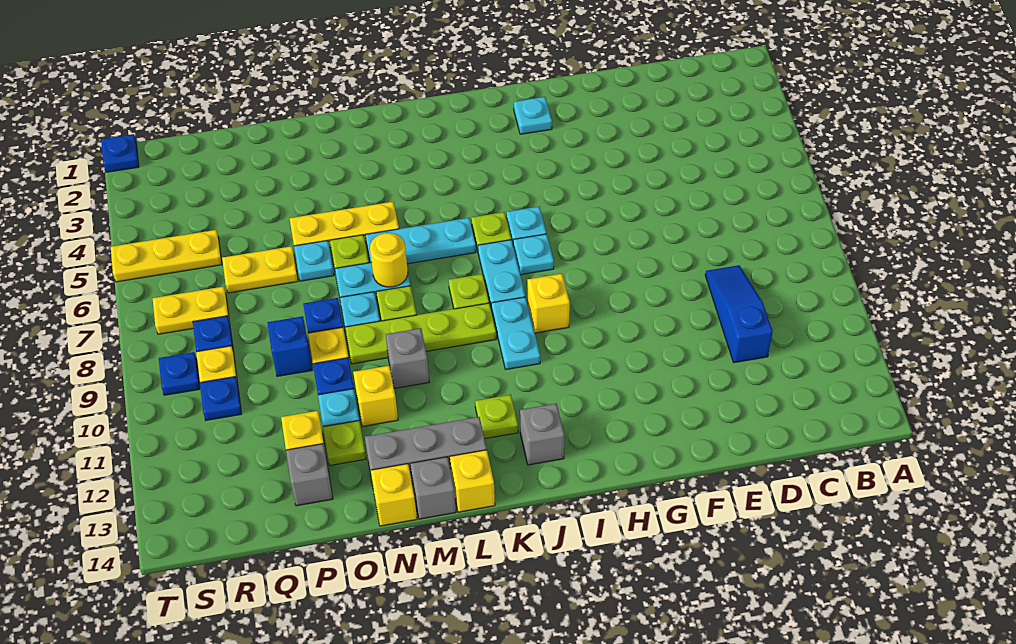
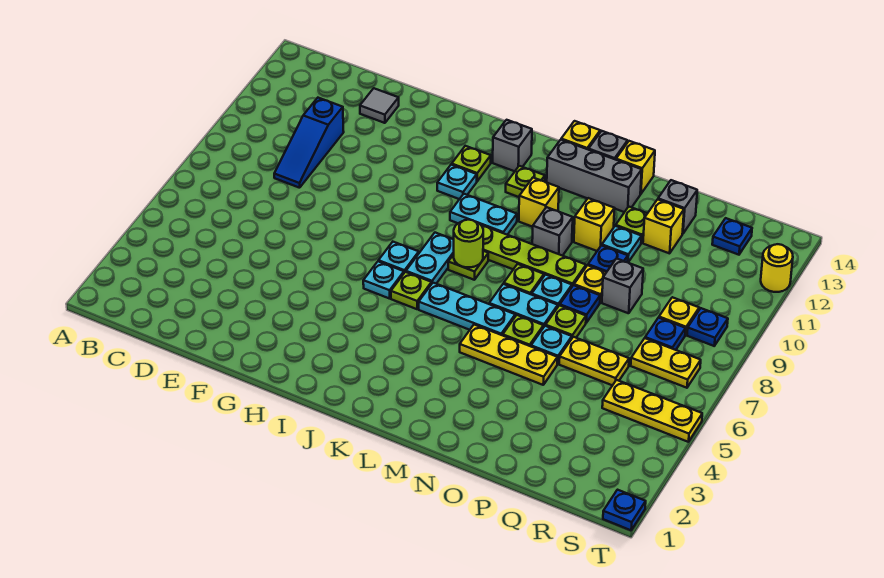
none -> grey 1x1 tile [360,88,399,123]
cyan 1x1 plate [514,97,552,134] -> cyan 1x1 plate moved to [437,165,477,199]
yellow 1x1 brick [527,274,570,333] -> yellow 1x1 brick moved to [519,178,559,227]
none -> lime 1x1 plate [452,146,491,181]
cyan 1x2 plate [491,297,540,369] -> cyan 1x2 plate turned to [450,194,517,235]
none -> lime 1x1 round brick [454,220,483,267]
yellow 1x1 round brick [370,233,408,287] -> yellow 1x1 round brick moved to [761,244,793,292]
none -> lime 1x1 plate [546,305,586,338]
blue 1x1 brick [267,316,312,376] -> grey 1x1 brick [602,258,643,313]
blue 1x1 plate [200,377,242,420] -> blue 1x1 plate moved to [712,218,752,255]

